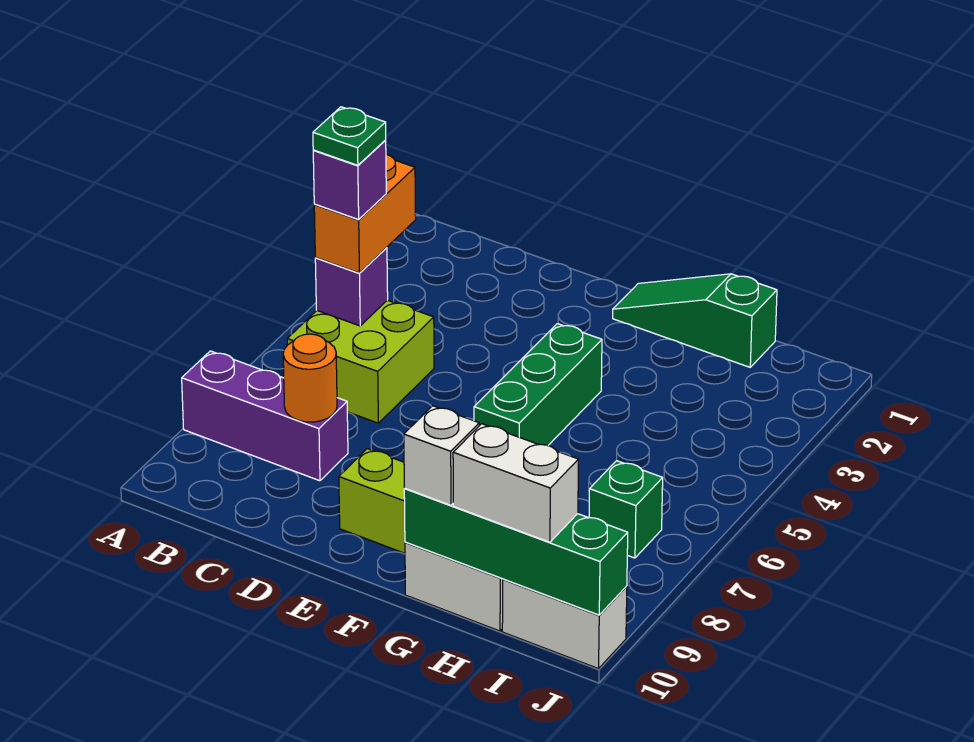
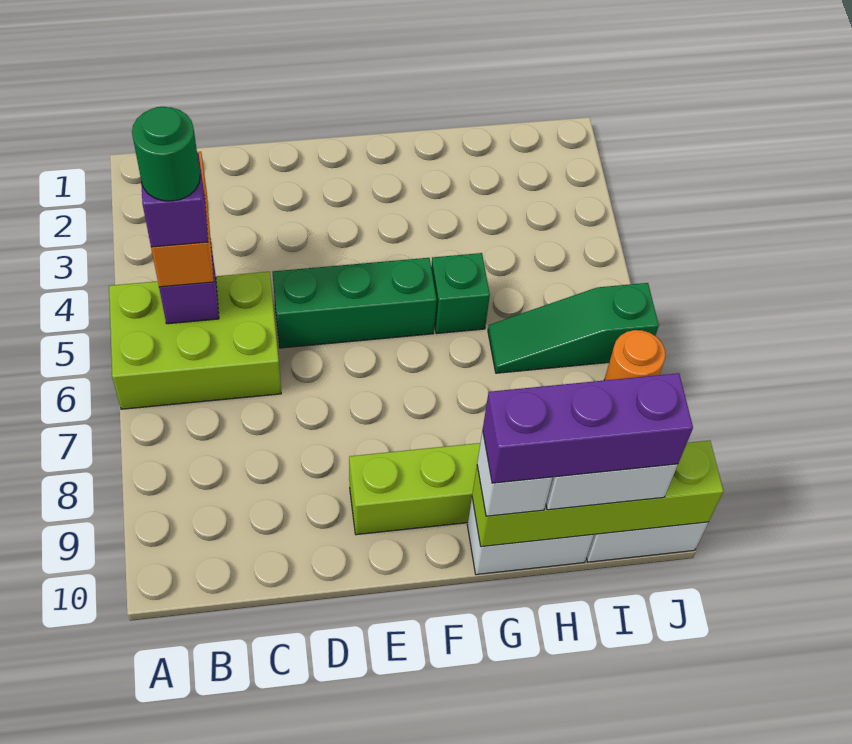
purple 1x3 brick [182,351,348,481] -> purple 1x3 brick moved to [483,373,693,483]
lime 2x2 brick [287,300,434,423] -> lime 2x3 brick [109,272,281,409]
green 1x1 plate [313,107,386,165] -> green 1x1 round brick [132,107,200,201]
orange 1x1 round brick [283,334,337,422] -> orange 1x1 round brick moved to [604,330,665,380]
green 1x3 slope [613,274,777,367] -> green 1x3 slope moved to [488,283,659,373]
green 1x3 brick [474,324,602,445] -> green 1x3 brick turned to [272,258,437,348]
green 1x4 brick [404,489,628,615] -> lime 1x4 brick [472,440,723,547]
green 1x1 brick [589,461,663,558] -> green 1x1 brick moved to [431,253,490,334]

